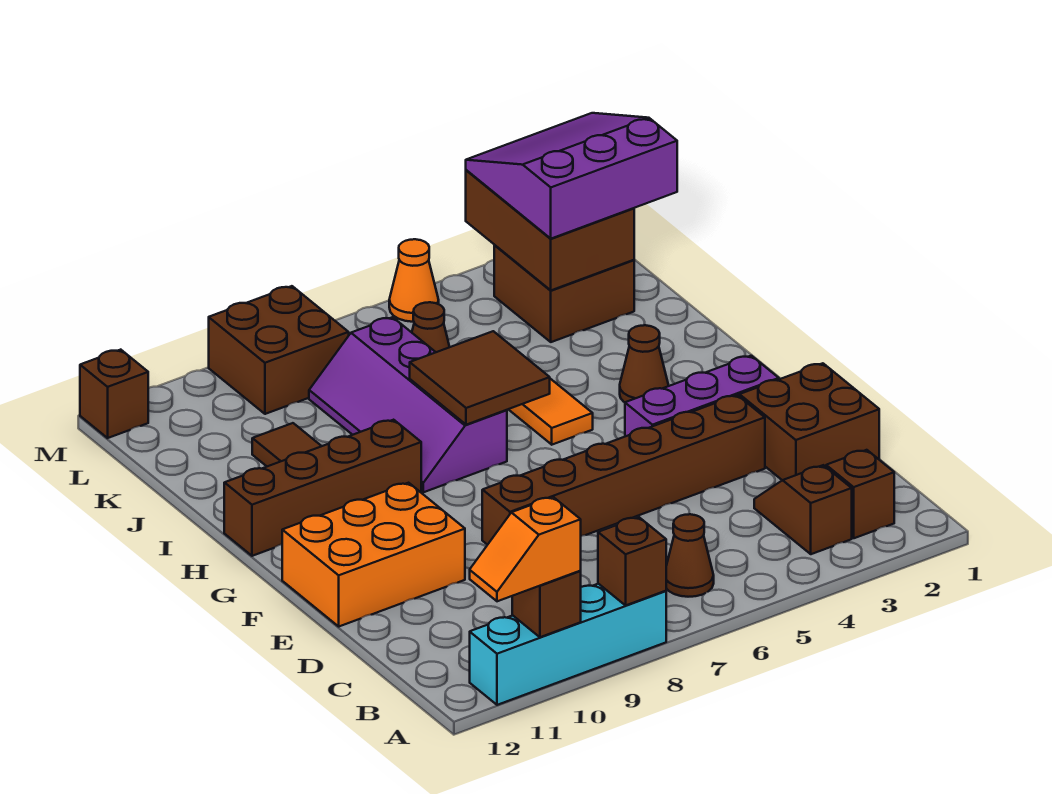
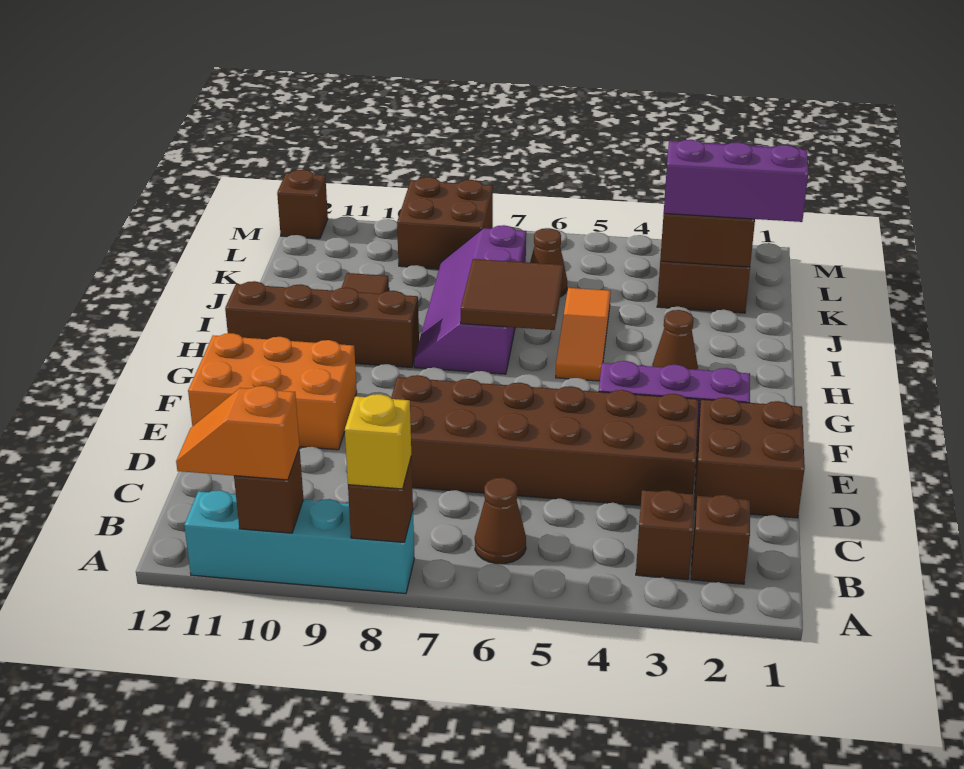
none -> yellow 1x1 brick [345,394,411,489]
brown 1x6 brick [482,395,765,545] -> brown 2x6 brick [391,375,698,506]
orange 1x1 cone [389,239,439,322] -> none

